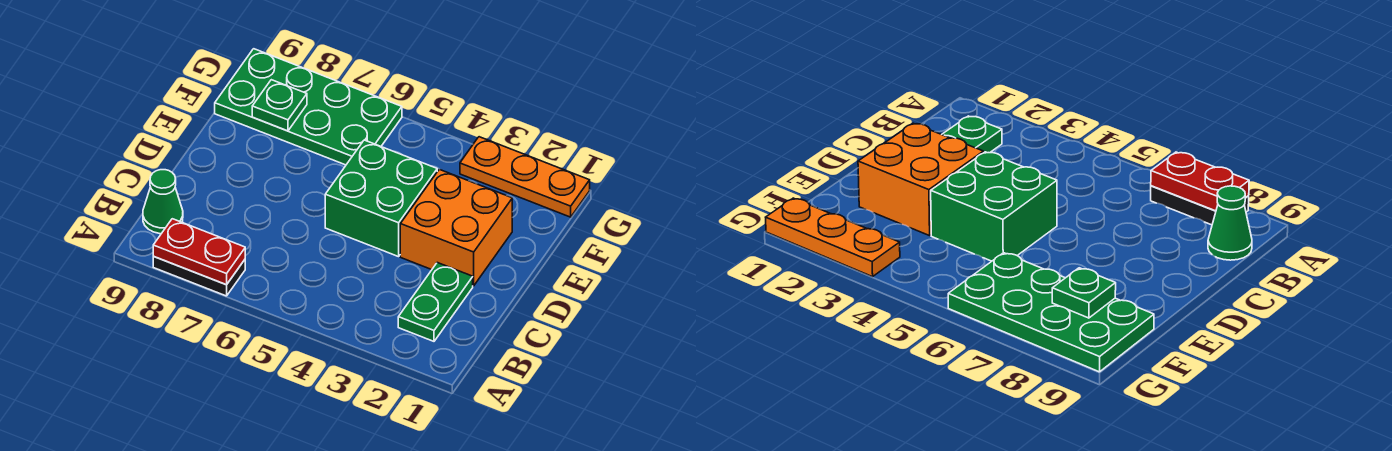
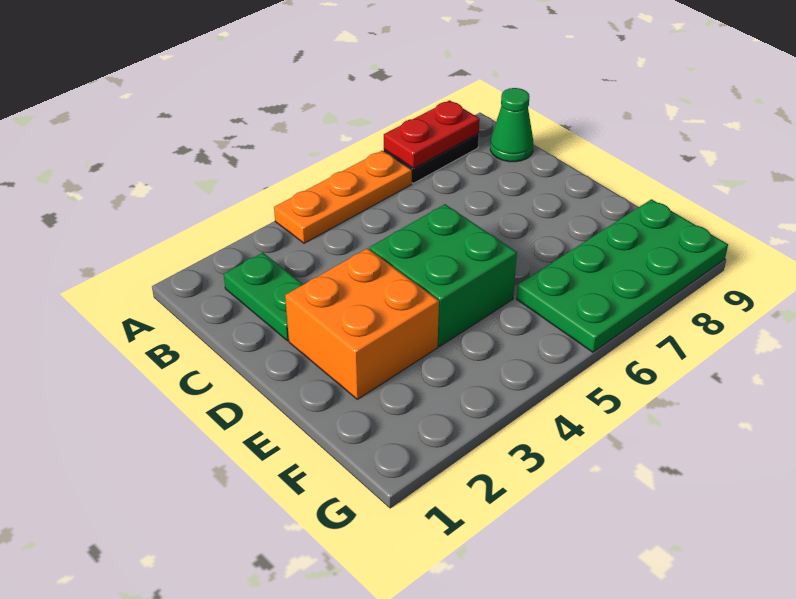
green 1x1 plate [252,80,307,131] -> none
orange 1x3 plate [460,137,590,217] -> orange 1x3 plate moved to [274,151,412,243]

